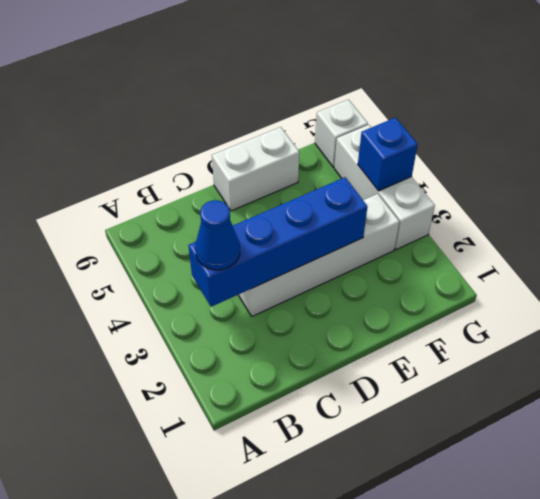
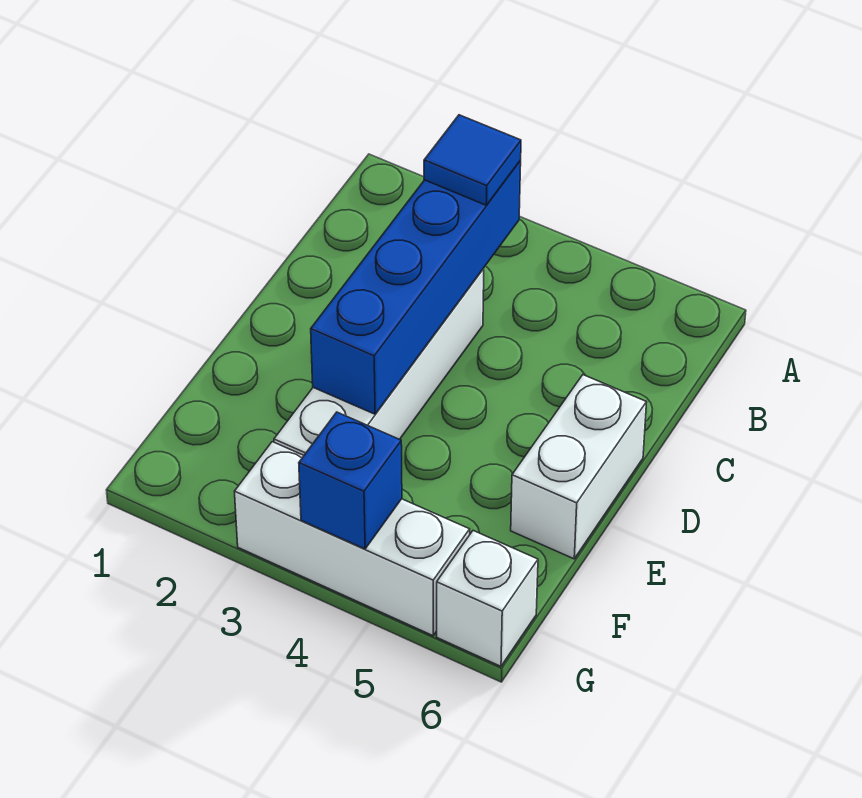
blue 1x1 cone [195,200,240,270] -> blue 1x1 tile [424,115,521,205]

